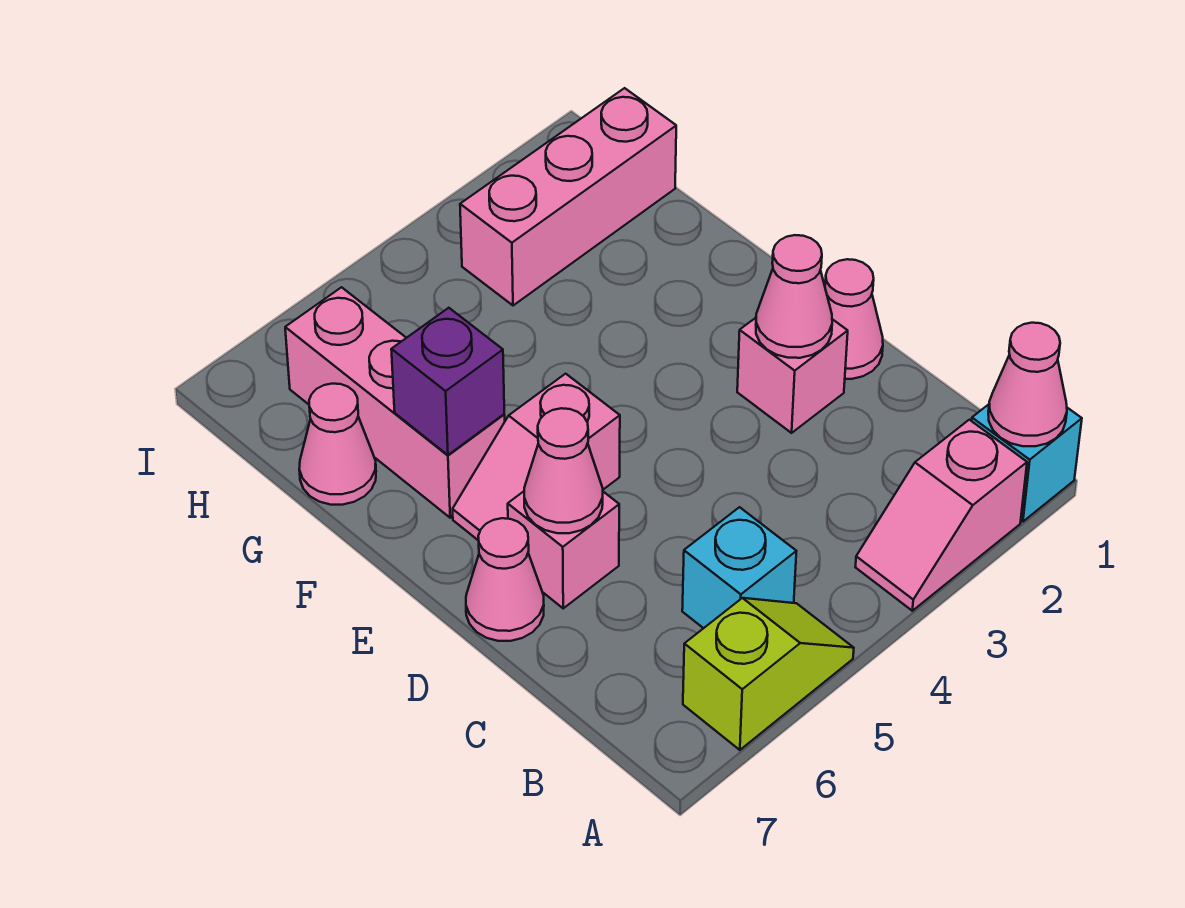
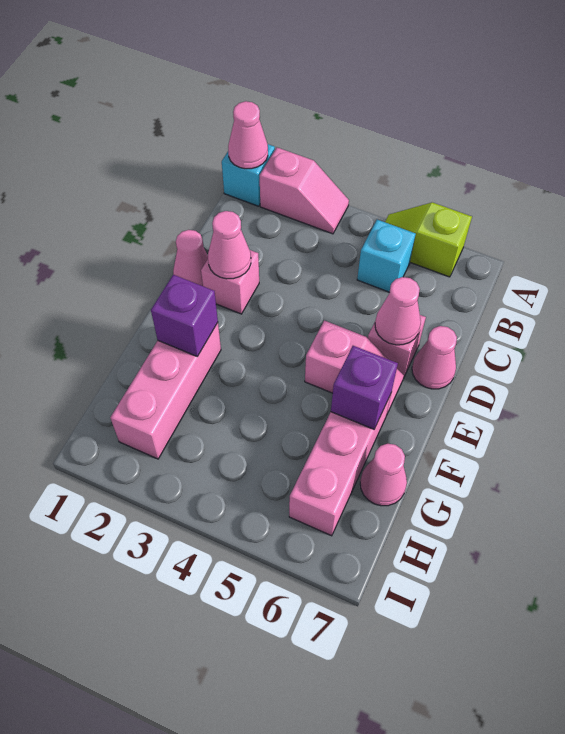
none -> purple 1x1 brick [151,275,218,356]
pink 1x3 brick [460,88,676,306] -> pink 1x3 brick turned to [110,323,221,459]

